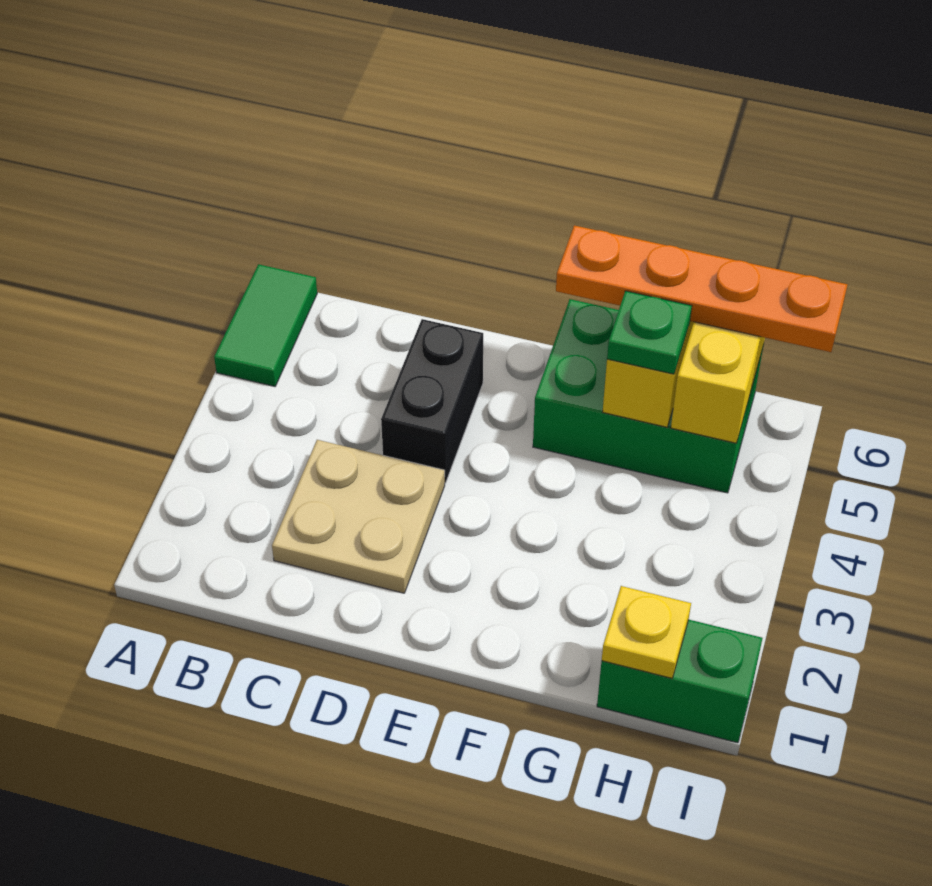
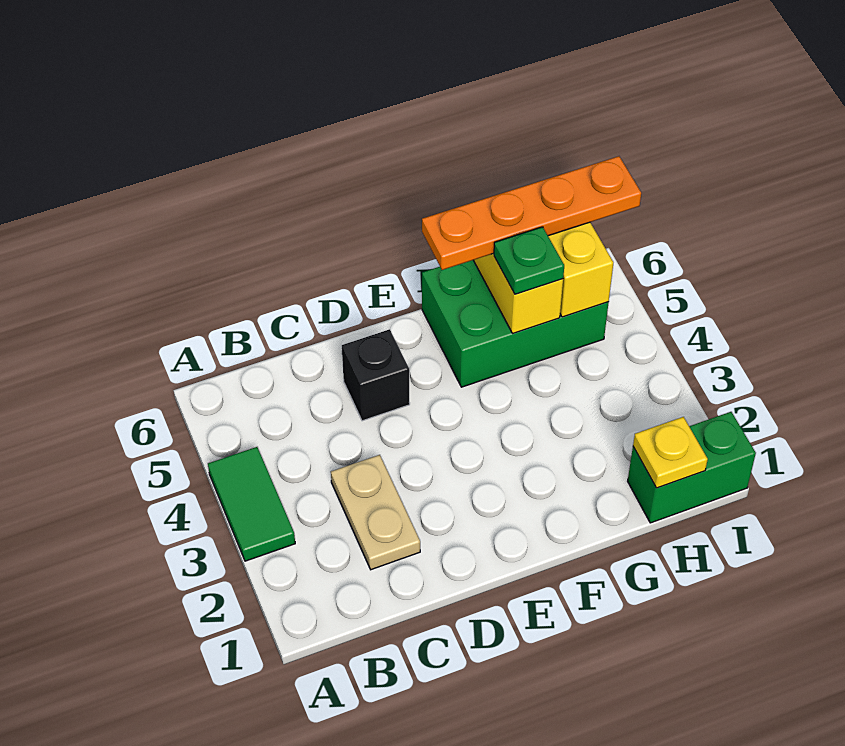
green 1x2 tile [214,264,317,386] -> green 1x2 tile moved to [208,447,295,561]
tan 2x2 plate [272,440,445,593] -> tan 1x2 plate [331,455,420,570]
black 1x2 brick [381,319,483,483] -> black 1x1 brick [342,329,410,421]

